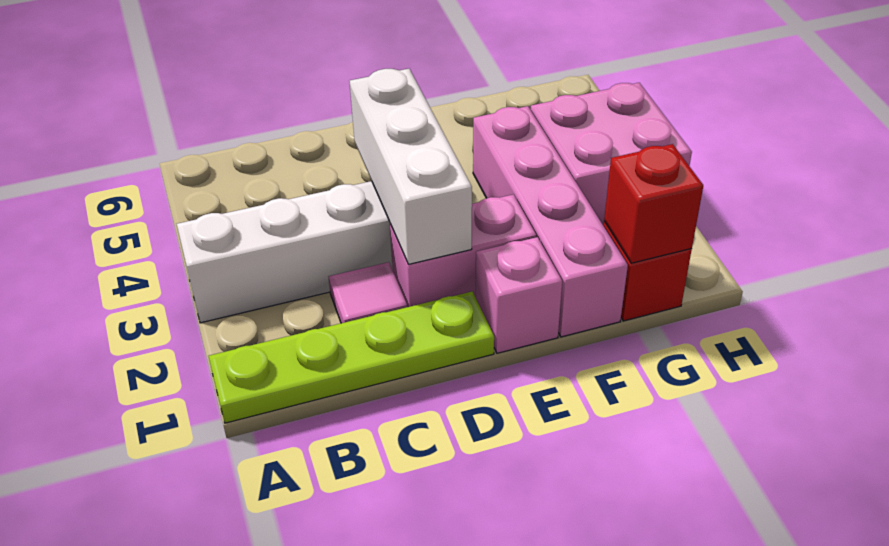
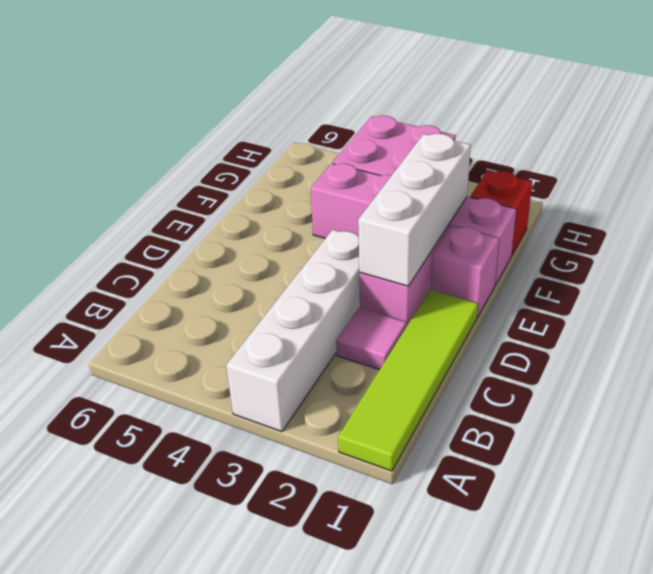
lime 1x4 plate [209,292,494,423] -> lime 1x4 tile [338,290,478,471]
white 1x3 brick [350,69,472,264] -> white 1x3 brick turned to [358,134,471,286]
red 1x1 brick [604,144,703,263] -> none

